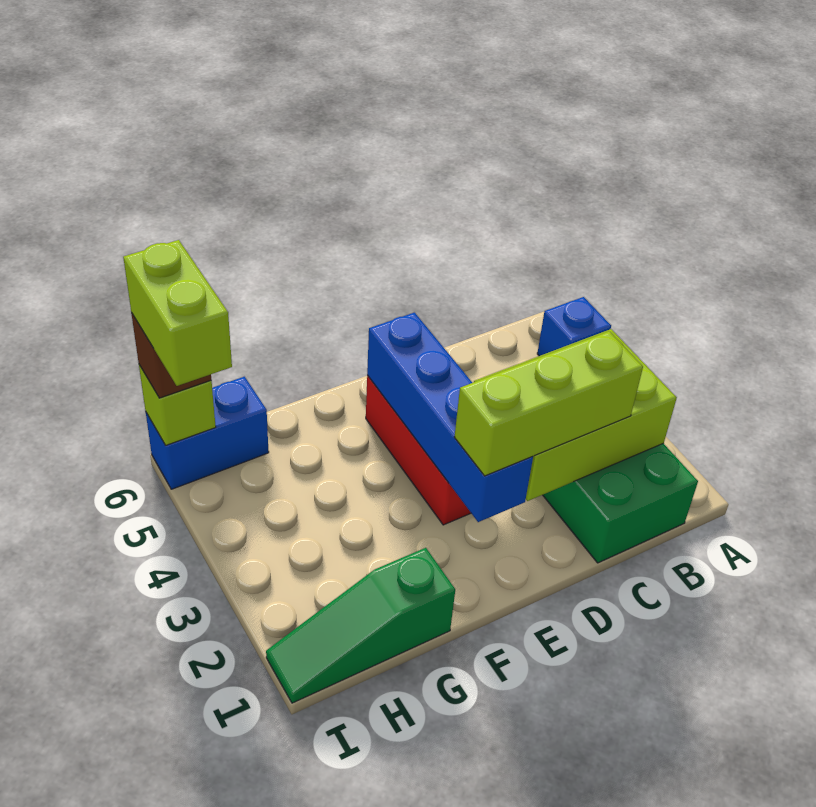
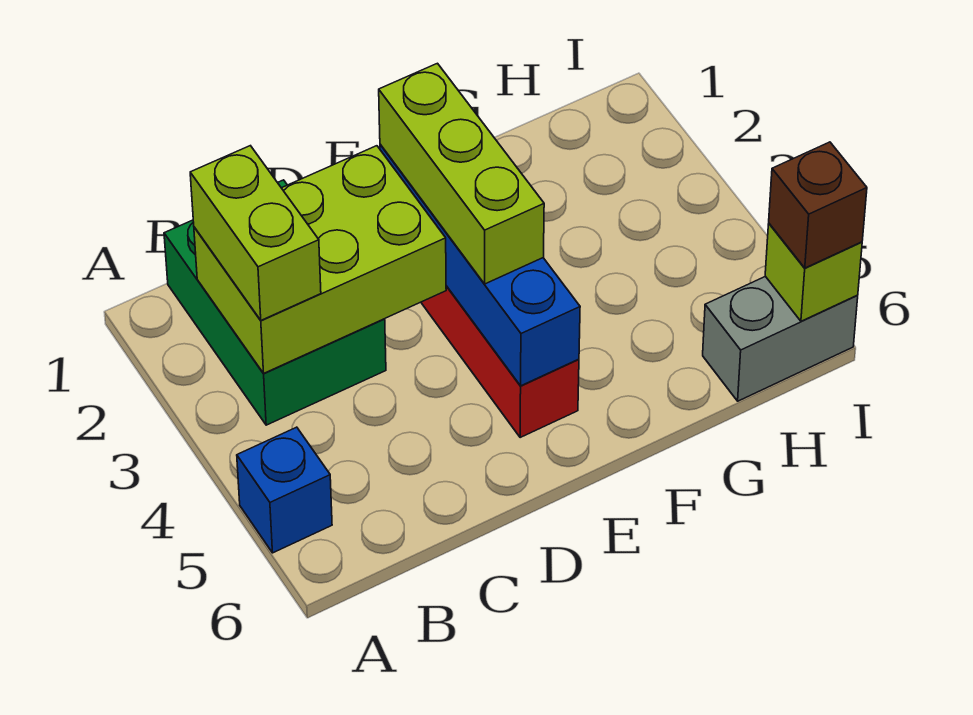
lime 1x3 brick [454,331,643,476] -> lime 1x3 brick turned to [379,63,544,284]
green 1x3 slope [266,548,455,703] -> none
blue 1x2 brick [146,377,269,489] -> grey 1x2 brick [703,276,858,401]
lime 1x2 brick [123,240,232,386] -> lime 1x2 brick moved to [190,146,321,320]

